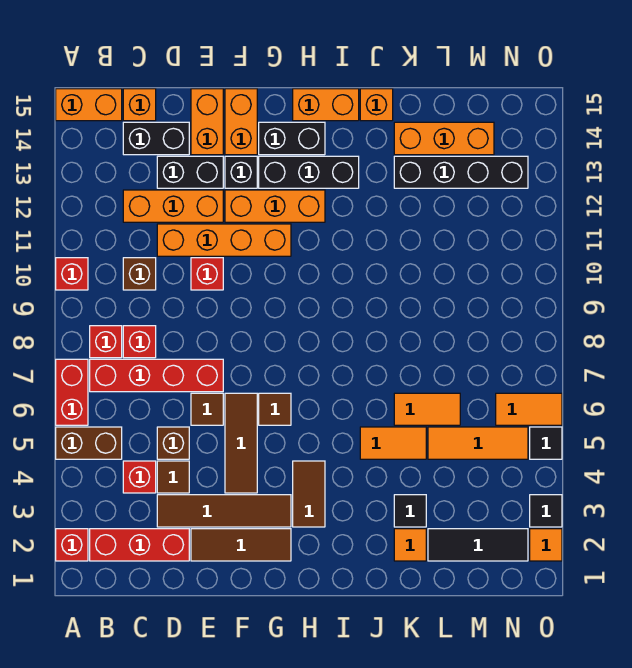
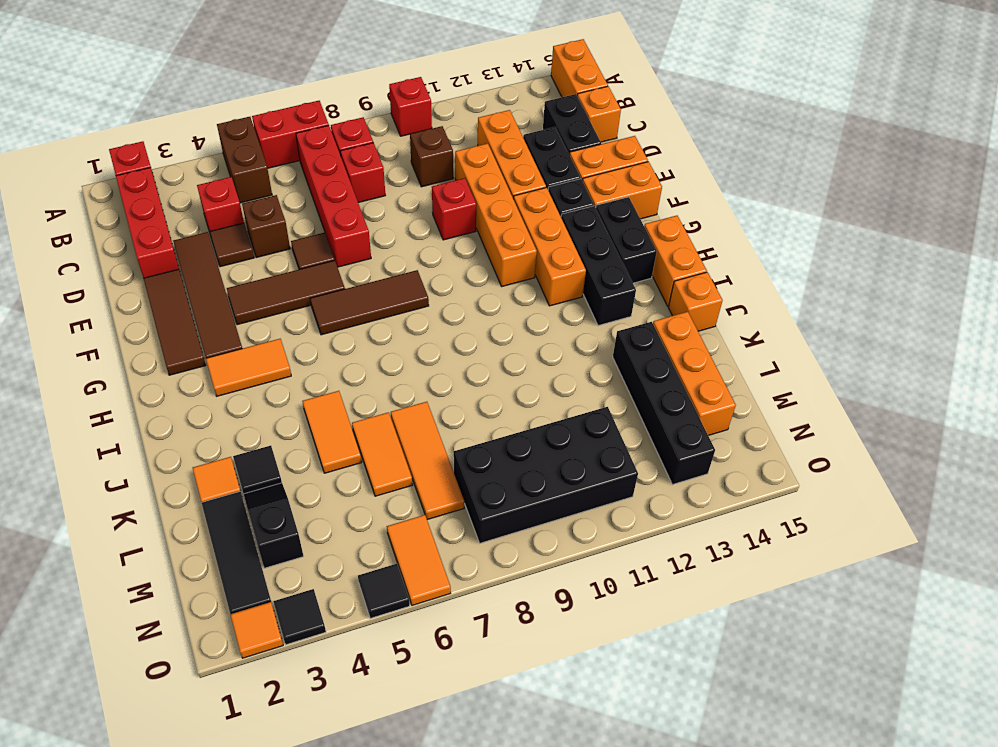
brown 1x1 tile [259,393,291,425] -> brown 1x3 tile [310,270,429,335]
brown 1x2 tile [293,461,325,527] -> orange 1x2 tile [206,339,291,396]
none -> black 1x2 slope [244,483,303,568]
orange 1x3 tile [428,427,528,459] -> orange 1x3 tile moved to [391,402,464,520]
none -> black 2x4 brick [454,407,638,543]

